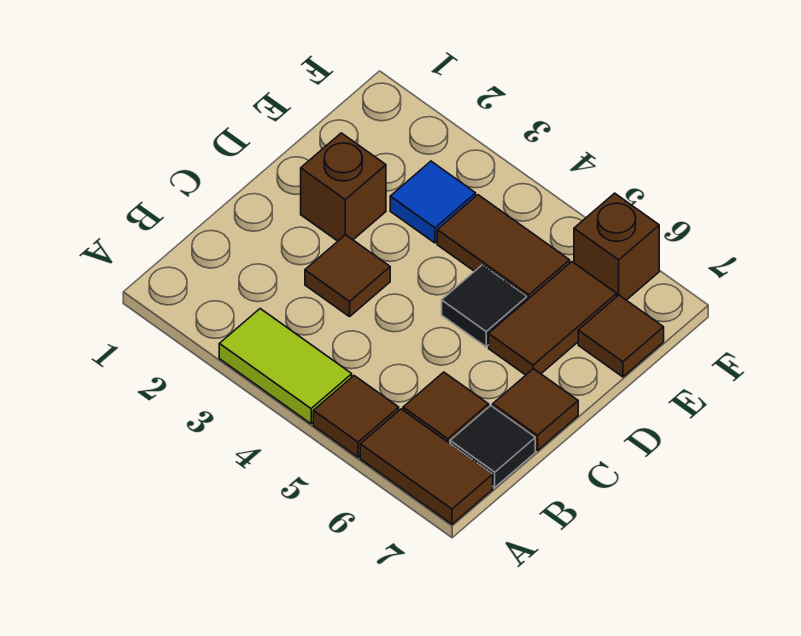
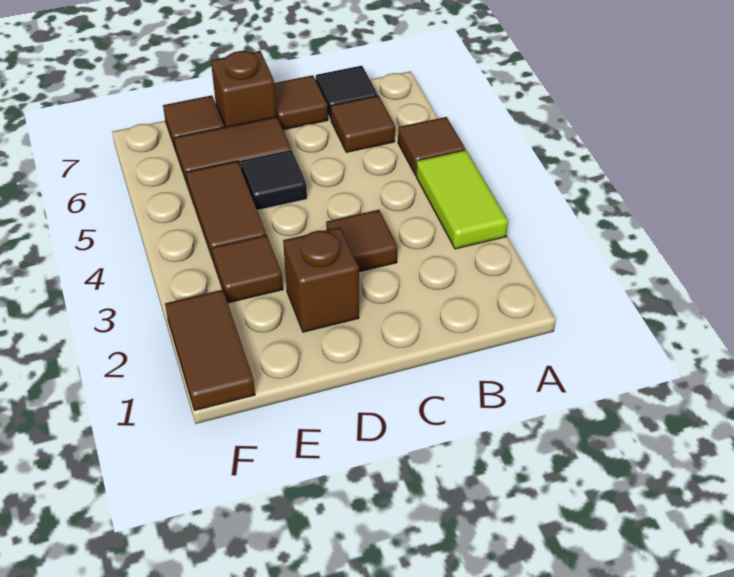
brown 1x2 tile [360,409,493,524] -> brown 1x2 tile moved to [165,290,255,410]
blue 1x1 tile [390,161,476,243] -> brown 1x1 tile [212,235,283,303]
brown 1x1 brick [574,193,659,300] -> brown 1x1 brick moved to [211,51,276,127]

